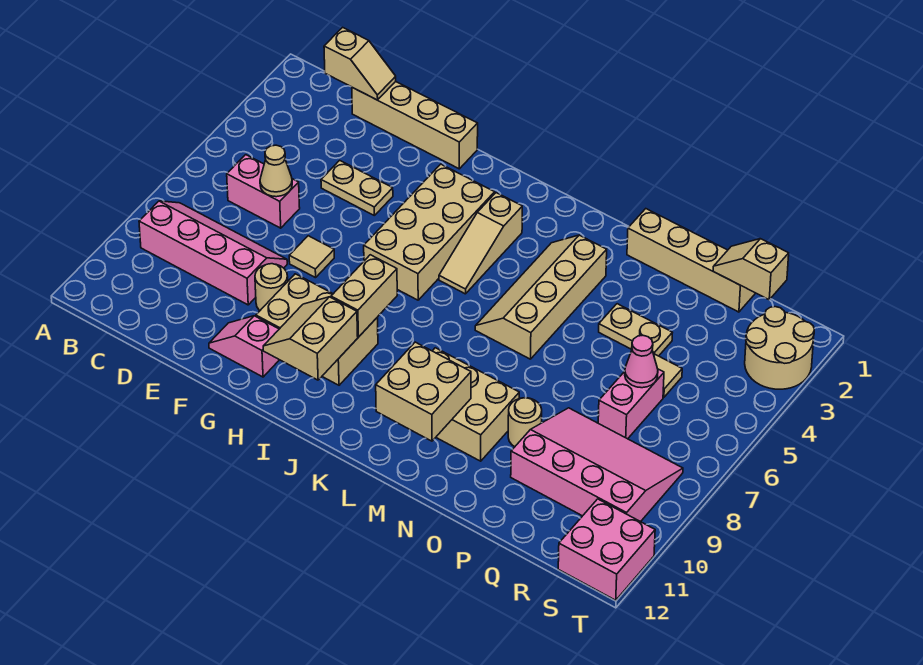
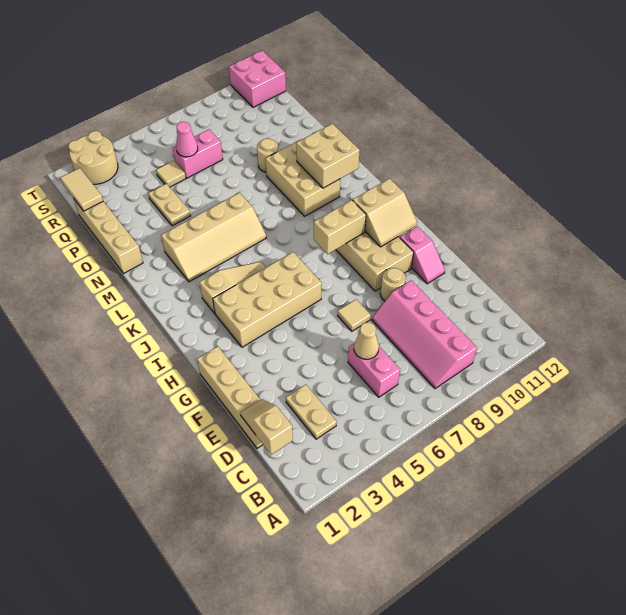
tan 1x2 plate [321,160,393,215] -> tan 1x2 plate moved to [286,385,337,439]
pink 3x4 slope [511,408,683,522] -> none
tan 1x2 slope [713,239,789,300] -> tan 1x2 tile [61,168,103,211]

